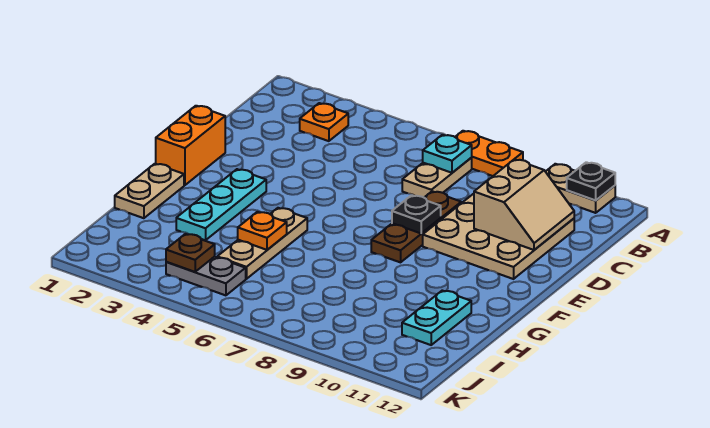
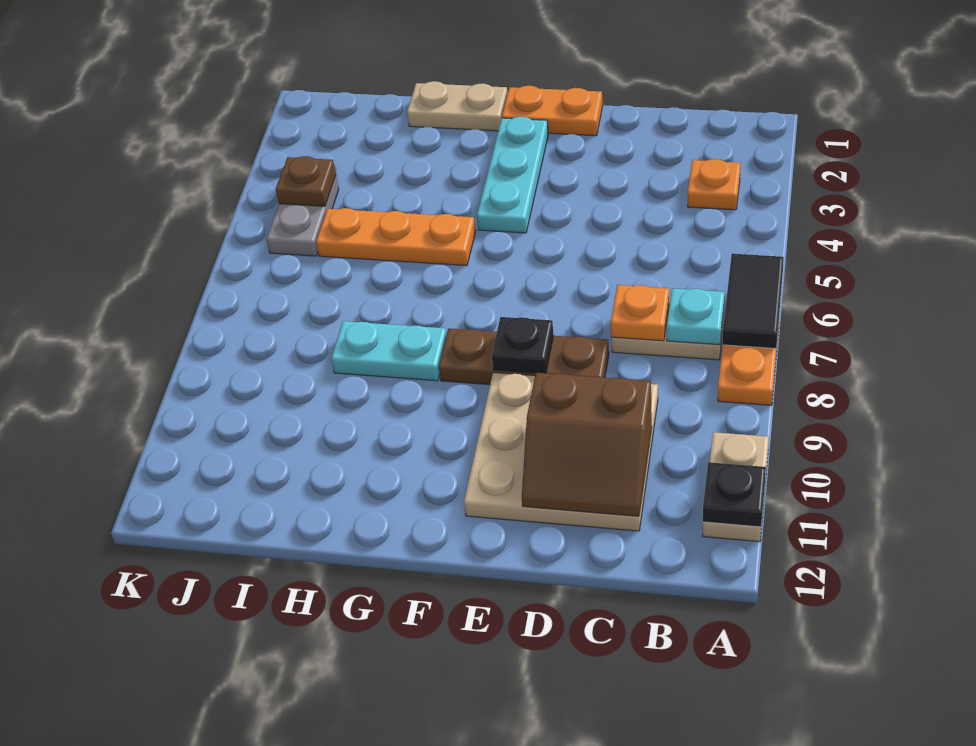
none -> black 1x2 tile [723,254,784,348]
tan 2x2 slope [474,159,574,250] -> brown 2x2 slope [522,373,652,516]
orange 1x2 brick [156,106,225,185] -> orange 1x2 plate [502,86,603,136]
cyan 1x3 plate [176,169,266,240] -> cyan 1x3 plate turned to [477,117,548,233]
tan 1x3 plate [217,208,307,279] -> orange 1x3 plate [316,208,476,266]
orange 1x1 plate [238,212,287,250] -> orange 1x1 plate moved to [611,285,669,341]
cyan 1x2 plate [402,291,471,345] -> cyan 1x2 plate moved to [331,321,447,381]

